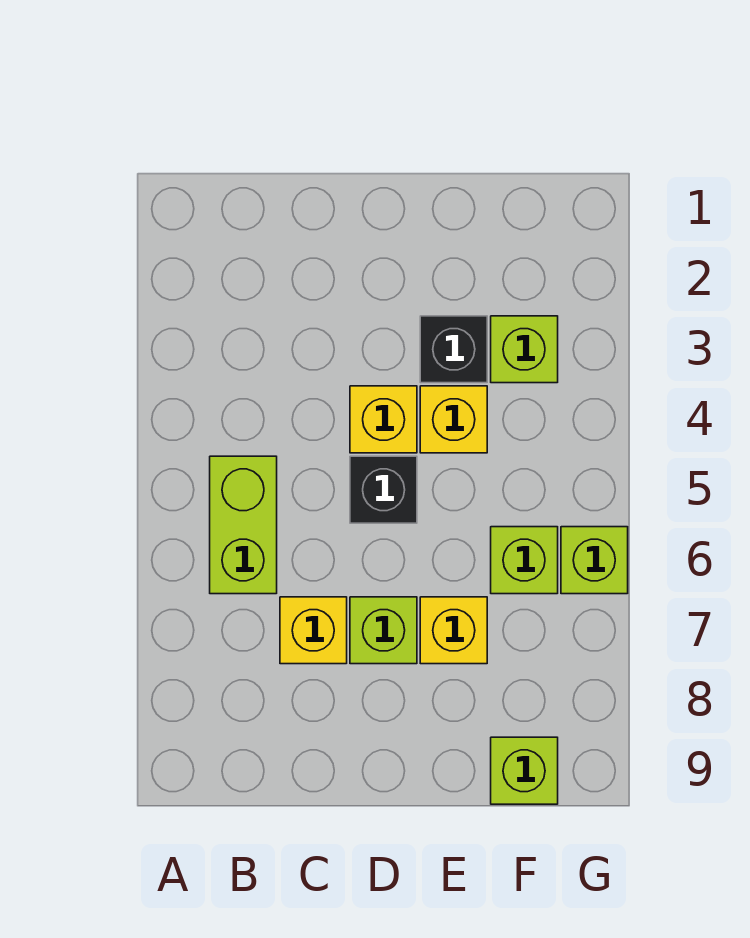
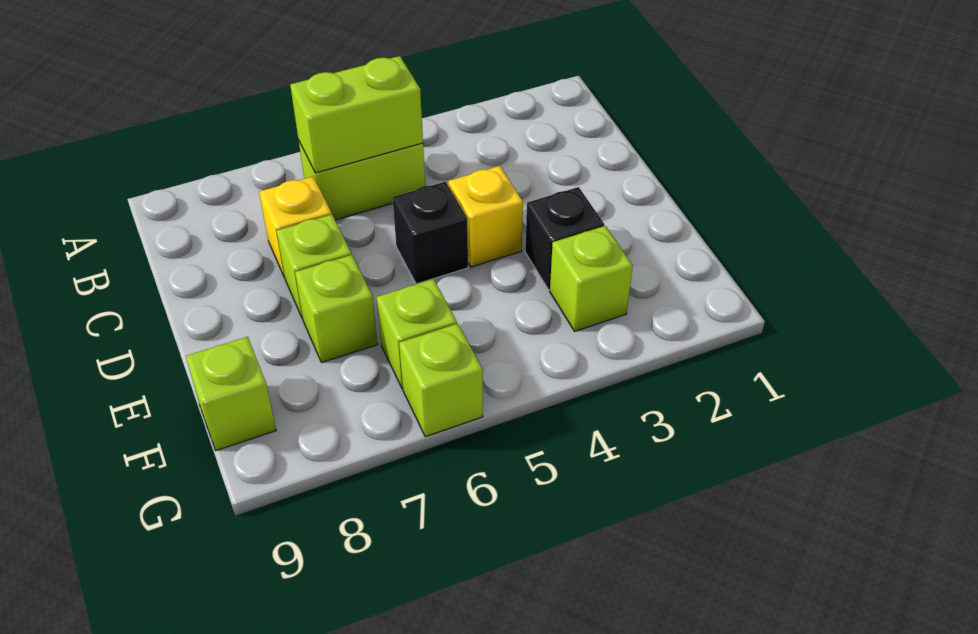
none -> lime 1x2 brick [290,56,423,173]
yellow 1x1 brick [420,386,487,453] -> none
yellow 1x1 brick [420,597,487,664] -> lime 1x1 brick [295,255,378,363]

